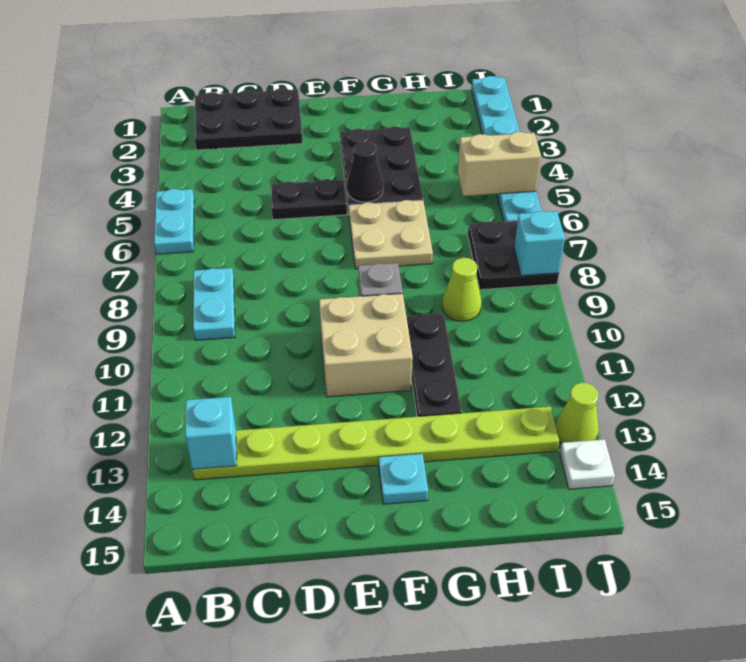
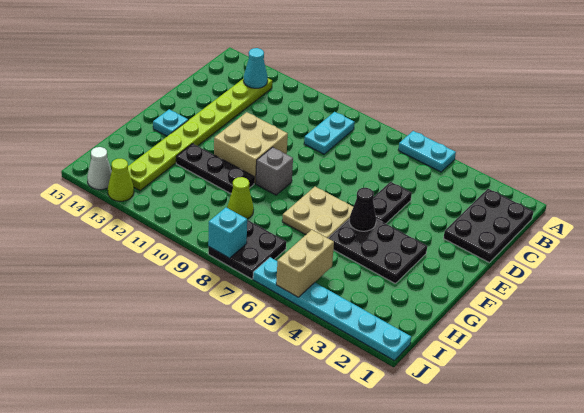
cyan 1x2 plate [193,268,235,340] -> cyan 1x2 plate turned to [304,112,355,154]
cyan 1x1 brick [185,397,237,469] -> cyan 1x1 cone [244,48,268,88]
white 1x1 plate [560,439,615,489] -> white 1x1 cone [87,147,112,190]

